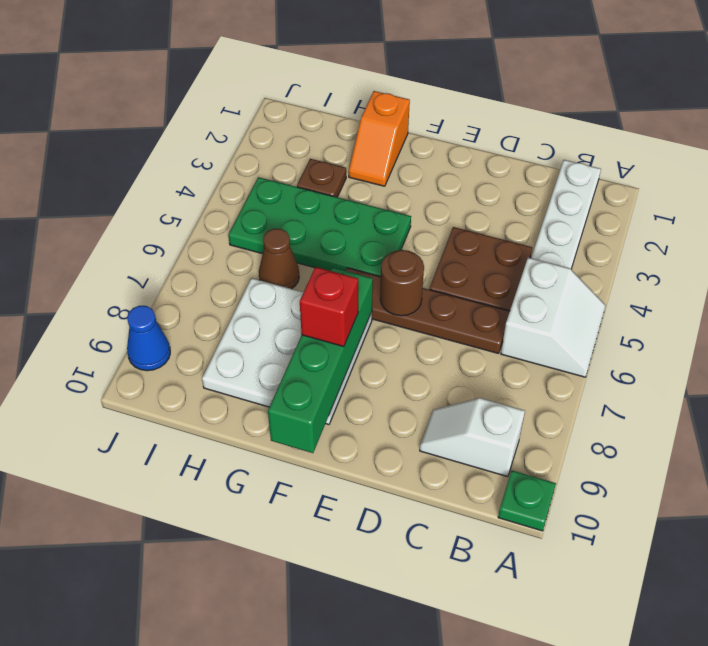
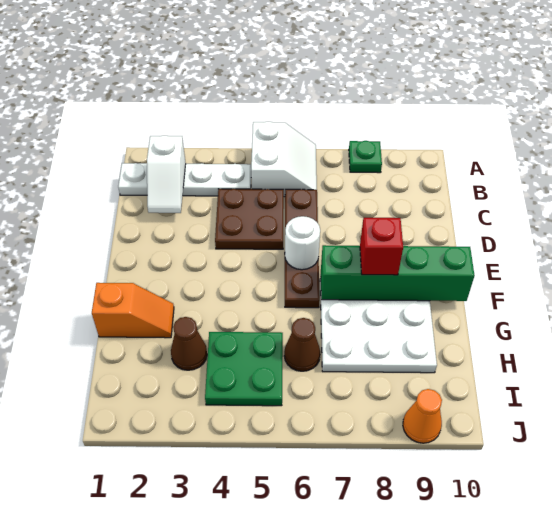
white 2x2 slope [501,258,606,377] -> white 2x2 slope turned to [251,121,317,197]
green 1x1 plate [498,471,556,531] -> green 1x1 plate moved to [349,141,382,173]
white 1x2 slope [420,398,525,477] -> white 1x2 slope moved to [147,135,186,213]
brown 1x1 round brick [380,250,424,316] -> white 1x1 round brick [285,216,320,270]
green 2x4 plate [228,177,411,277] -> green 2x2 plate [205,332,283,406]
brown 1x1 plate [297,159,346,197] -> brown 1x1 cone [171,317,207,370]
blue 1x1 cone [127,306,170,371] -> orange 1x1 cone [403,389,442,443]

